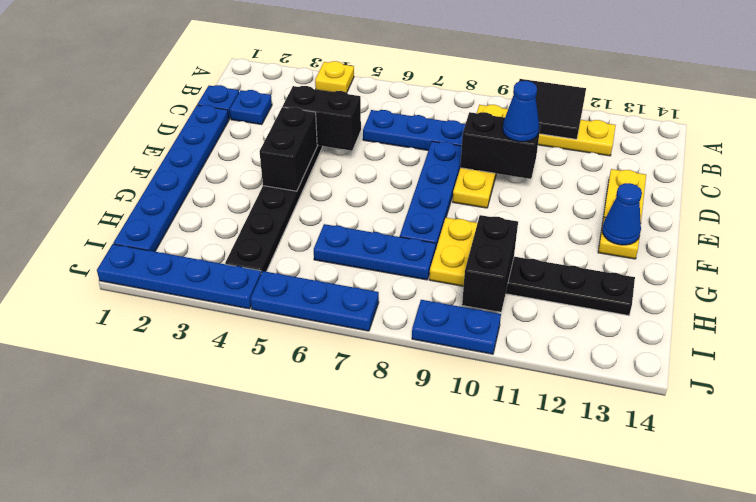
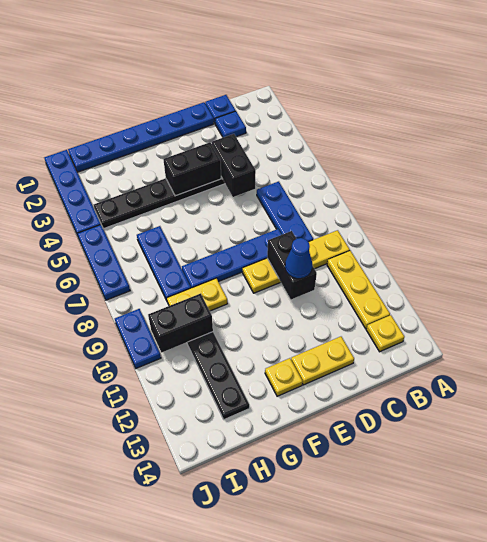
yellow 1x1 plate [315,61,354,93] -> yellow 1x1 plate moved to [366,315,405,352]
black 2x2 tile [519,79,586,139] -> none
blue 1x1 cone [602,183,642,245] -> none

